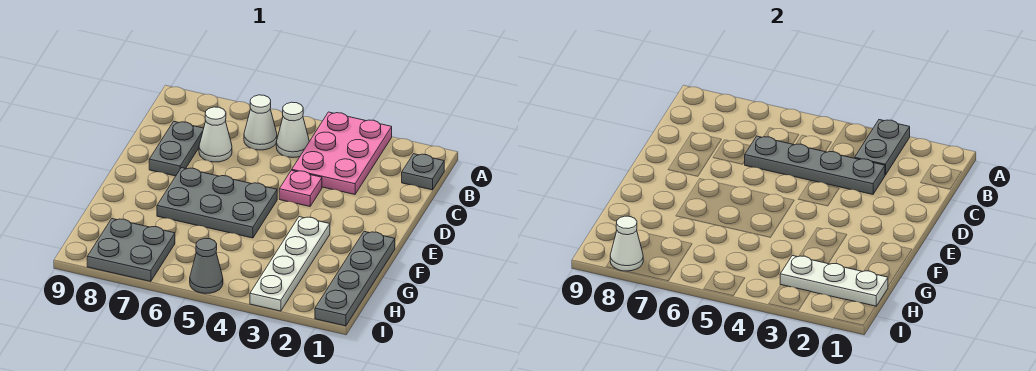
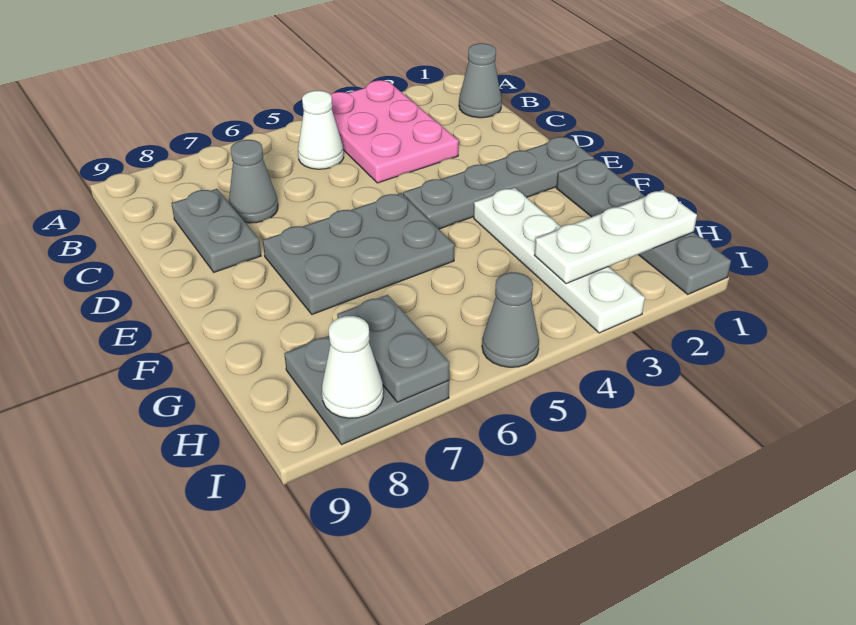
grey 1x2 plate [855,120,910,175] -> grey 1x2 plate moved to [337,295,449,402]
grey 1x1 plate [402,154,444,190] -> grey 1x1 cone [459,43,502,118]
white 1x1 cone [244,95,277,150] -> none
grey 1x4 plate [745,136,885,194] -> grey 1x4 plate moved to [403,137,594,229]
white 1x1 cone [199,107,232,162] -> grey 1x1 cone [229,140,278,223]
pink 1x1 plate [279,170,322,206] -> none

